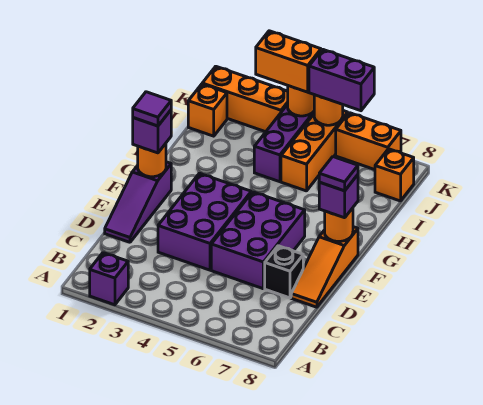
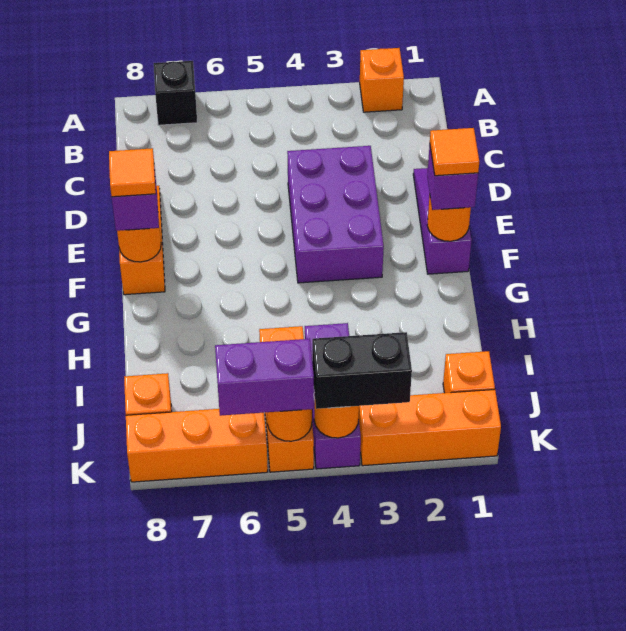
purple 1x1 brick [90,253,128,305] -> orange 1x1 brick [360,48,404,112]
purple 2x3 brick [211,192,305,289] -> none
black 1x1 brick [265,246,303,298] -> black 1x1 brick moved to [154,61,197,125]
purple 1x1 tile [133,92,171,126] -> orange 1x1 tile [430,128,479,176]
purple 1x1 tile [319,157,358,191] -> orange 1x1 tile [109,148,156,197]
orange 1x2 brick [256,31,321,92] -> black 1x2 brick [312,332,412,409]
orange 1x2 brick [336,113,401,170] -> orange 1x3 brick [126,409,268,482]

